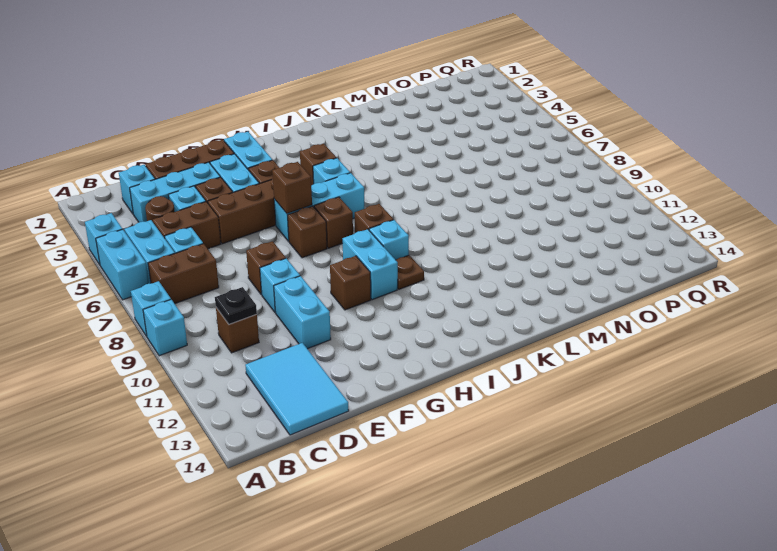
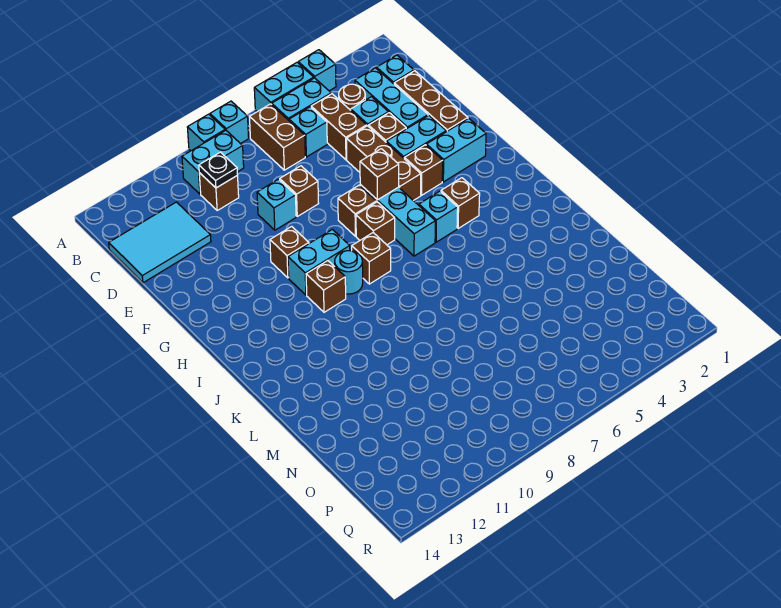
cyan 1x2 brick [274,276,331,349] -> cyan 1x2 brick moved to [182,130,244,194]
cyan 1x1 brick [369,220,409,260] -> cyan 1x1 round brick [335,251,363,294]
brown 1x1 plate [396,255,424,289] -> brown 1x1 brick [306,261,346,312]

